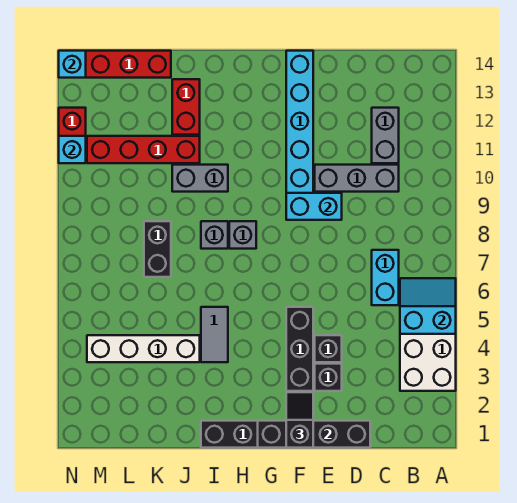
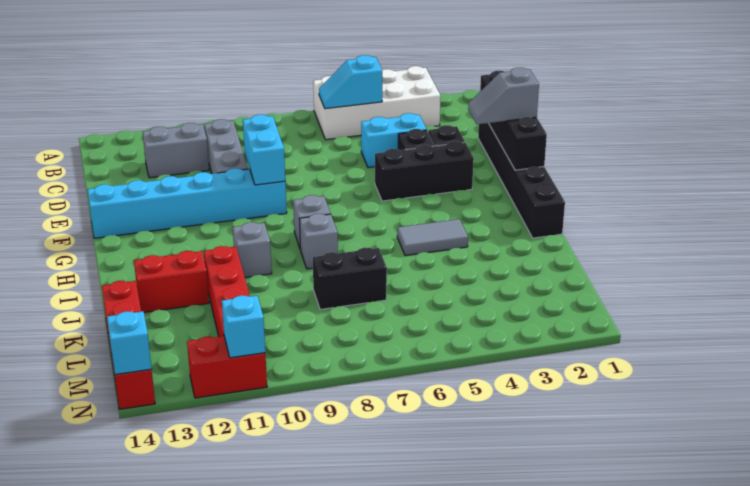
cyan 2x2 slope [400,278,456,334] -> cyan 1x2 slope [319,55,382,109]
cyan 1x2 brick [372,250,399,305] -> cyan 1x2 brick moved to [361,113,427,168]
black 1x2 slope [286,392,313,448] -> grey 1x2 slope [468,68,539,124]
grey 1x2 brick [172,165,228,192] -> grey 1x1 brick [233,222,272,277]
white 1x4 brick [87,335,200,362] -> none

